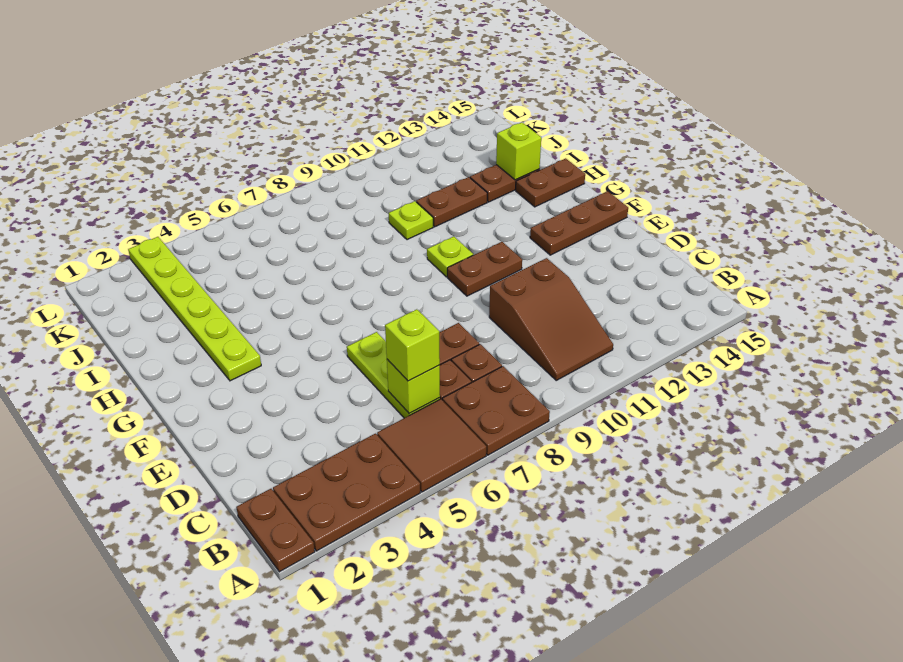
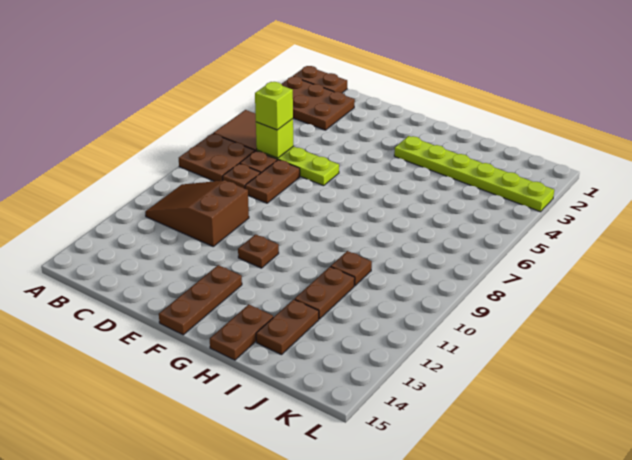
brown 2x3 plate [273,434,420,551] -> brown 2x3 plate turned to [282,77,355,130]
brown 1x2 plate [447,242,522,296] -> brown 1x1 plate [238,234,279,268]
lime 1x1 plate [427,237,473,277] -> none
lime 1x1 plate [389,201,433,240] -> brown 1x1 plate [331,251,372,286]
lime 1x1 brick [496,122,541,180] -> none

